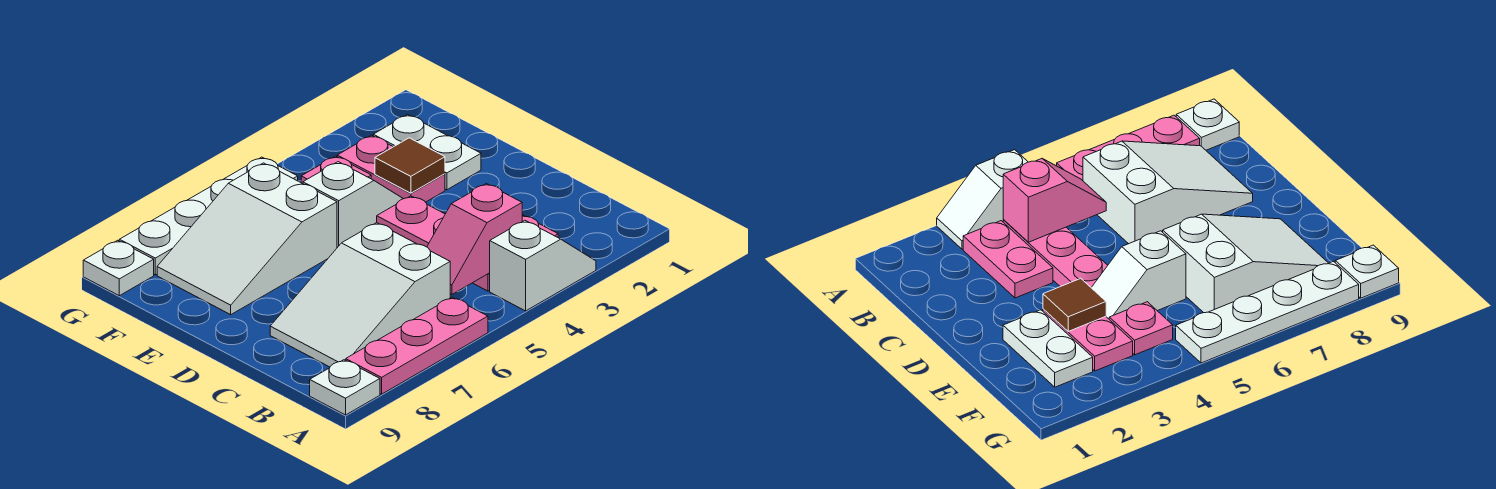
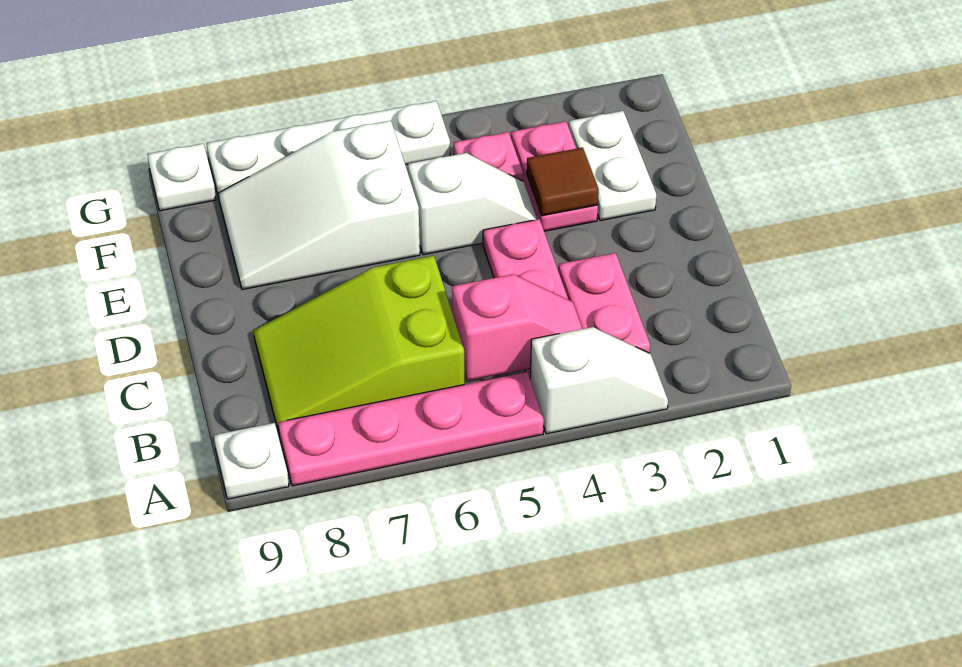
pink 1x3 plate [346,297,488,394] -> pink 1x4 plate [278,372,544,486]
pink 1x2 slope [427,184,522,294] -> pink 1x2 slope turned to [452,274,582,381]
white 2x3 slope [270,223,450,367] -> lime 2x3 slope [254,256,464,433]

